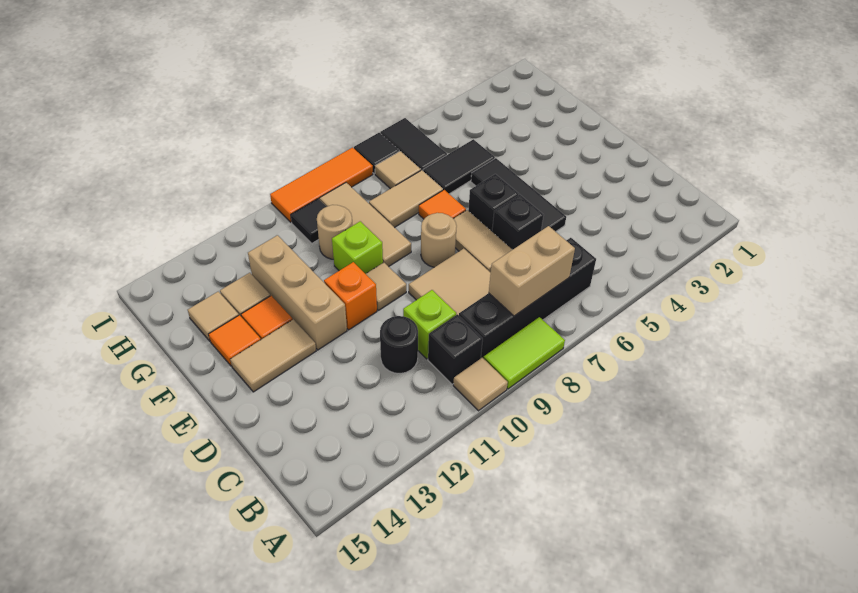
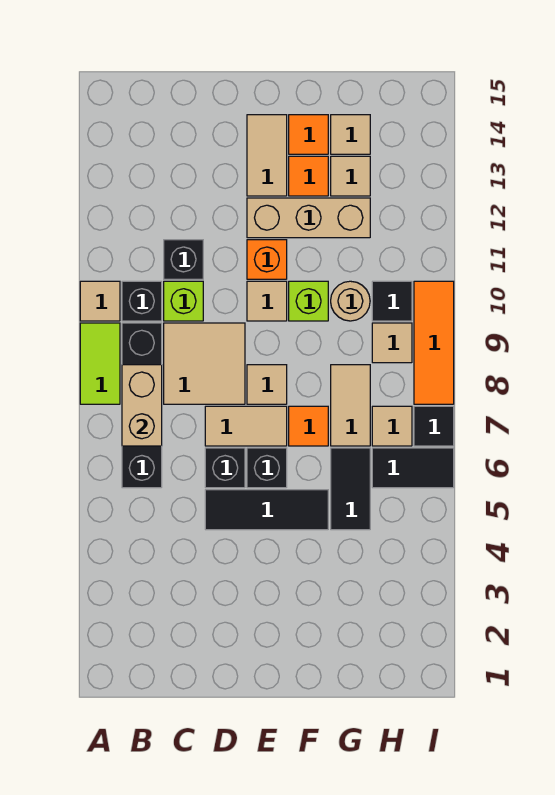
black 1x1 round brick [380,316,418,374] -> black 1x1 brick [164,240,203,279]
tan 1x1 round brick [421,213,457,267] -> tan 1x1 tile [247,365,287,404]
tan 1x3 tile [320,183,411,267] -> tan 1x1 tile [372,323,412,363]

